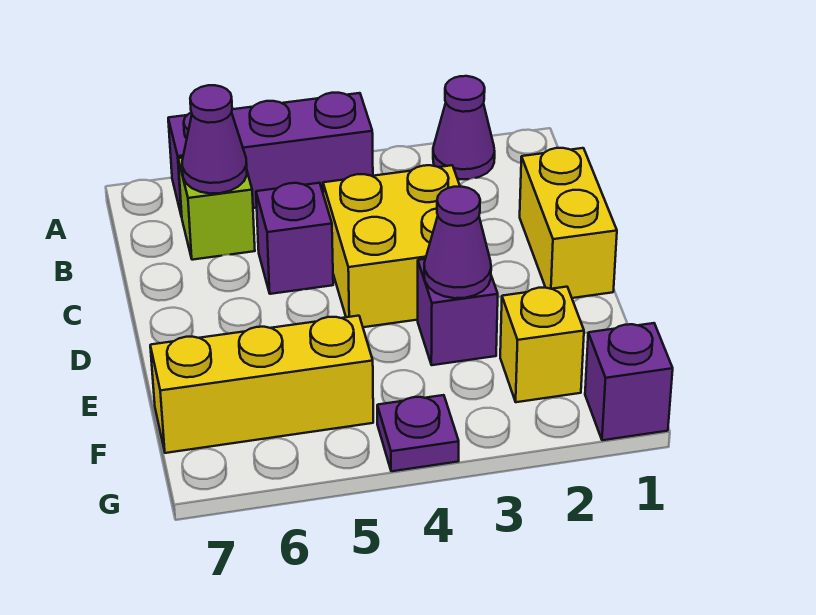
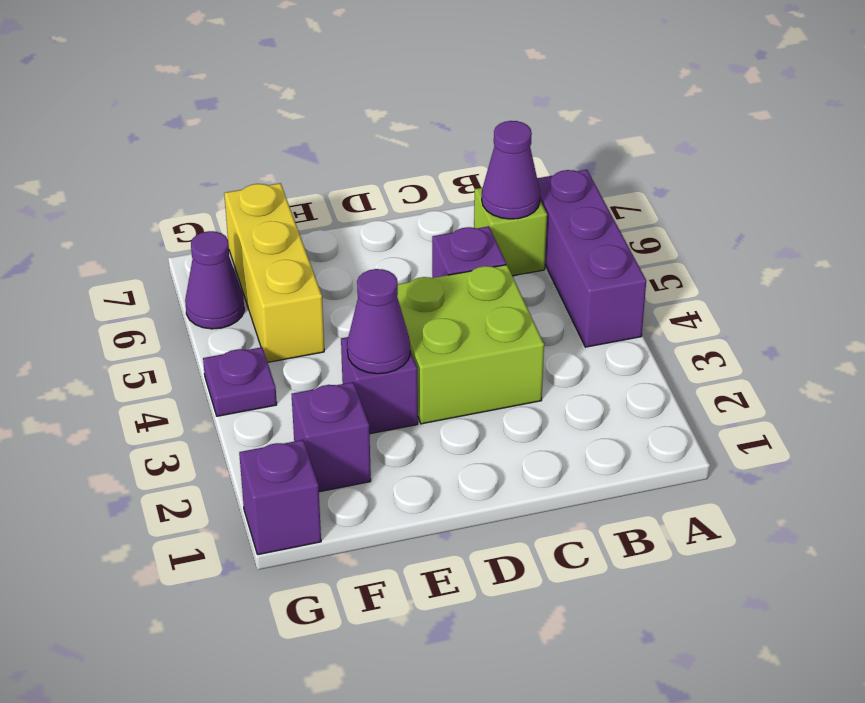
purple 1x1 cone [433,76,495,179] -> purple 1x1 cone moved to [185,231,244,329]
yellow 1x2 brick [520,148,617,298] -> none
yellow 2x2 brick [323,165,460,327] -> lime 2x2 brick [397,265,544,424]
yellow 1x1 brick [500,287,584,402] -> purple 1x1 brick [292,382,371,492]

